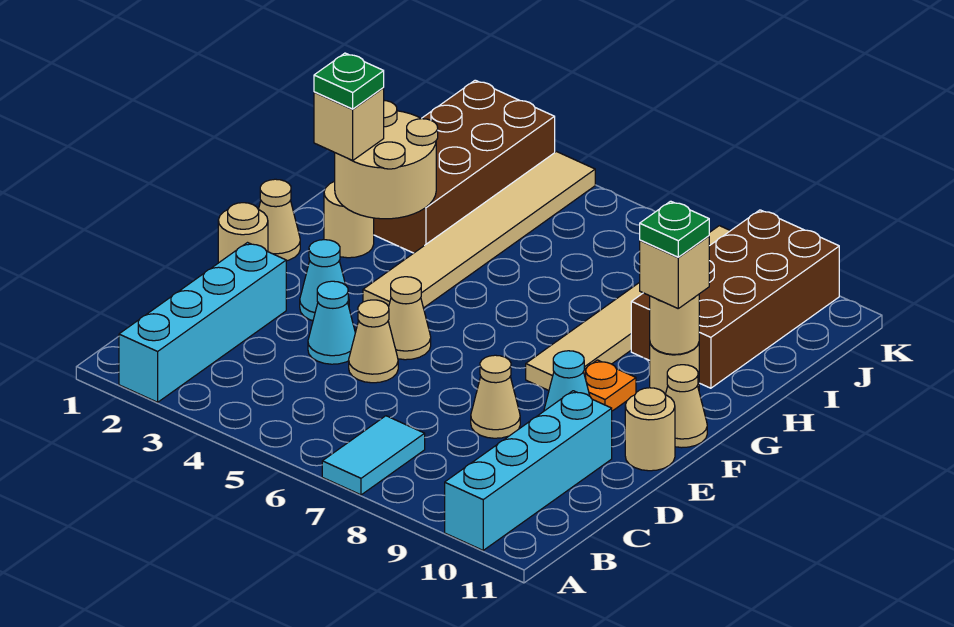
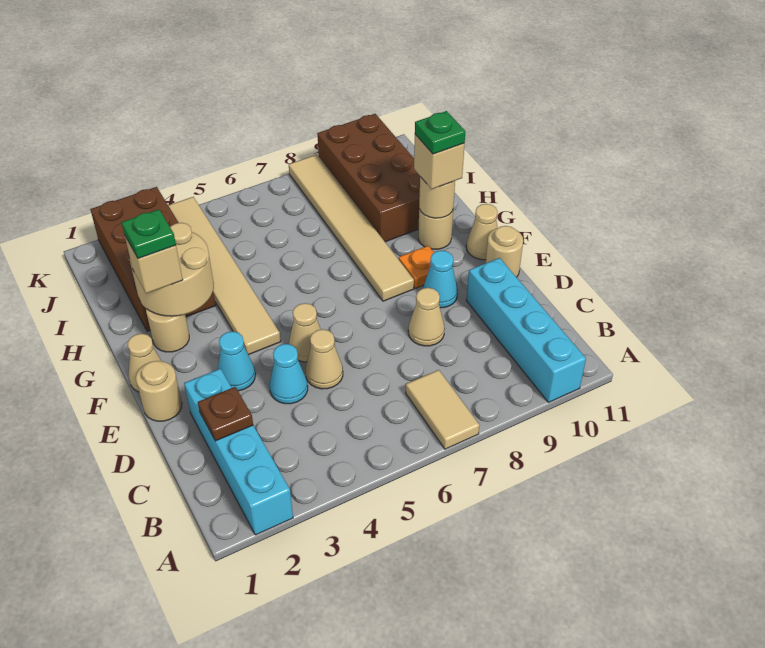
cyan 1x2 tile [322,416,425,495] -> tan 1x2 tile [406,370,480,449]
none -> brown 1x1 plate [198,387,253,441]

